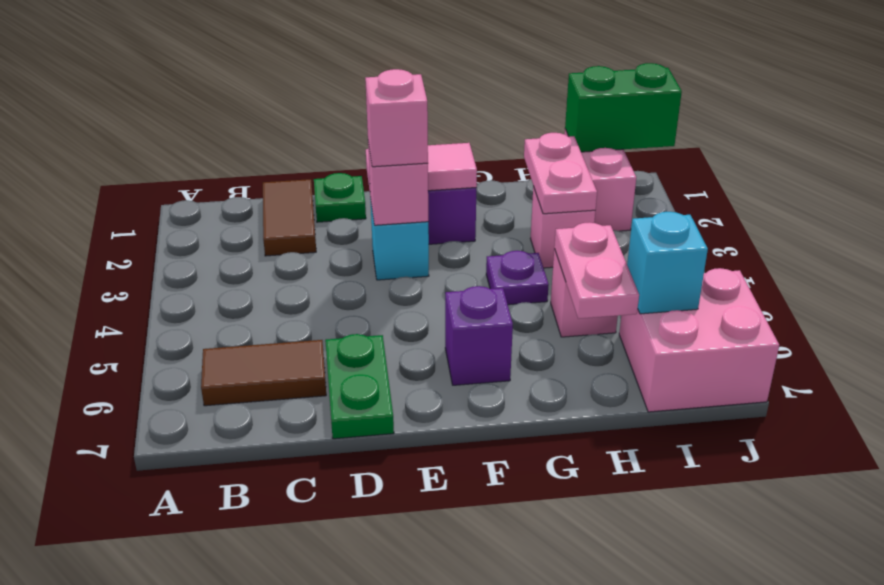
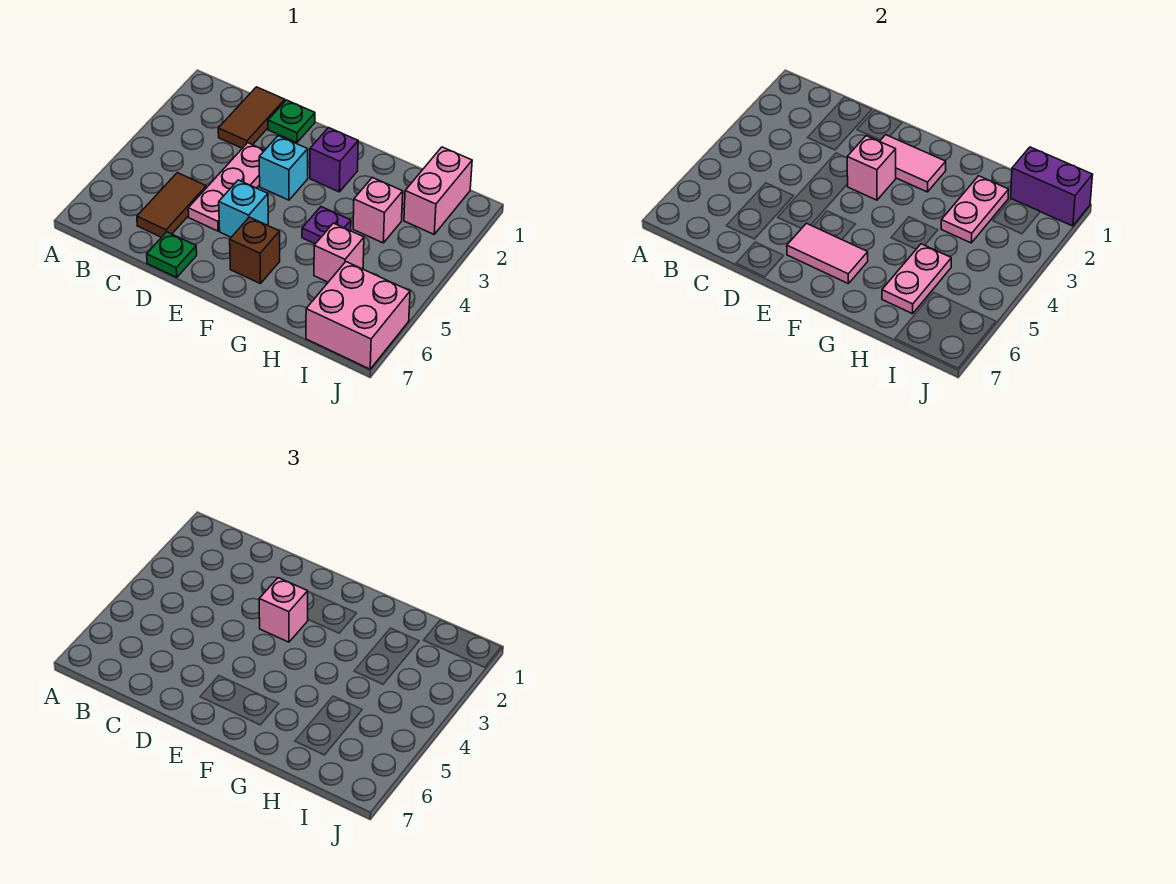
brown 1x2 tile [201,340,326,406] -> brown 1x2 tile turned to [137,173,206,237]
none -> pink 1x3 plate [188,143,265,231]
green 1x2 plate [325,334,394,439] -> green 1x1 plate [147,232,197,277]
none -> pink 1x2 tile [787,223,868,284]
purple 1x1 brick [445,286,513,385] -> brown 1x1 brick [230,217,280,284]
green 1x2 brick [565,63,682,152] -> purple 1x2 brick [1011,147,1093,226]
cyan 1x1 brick [627,212,708,314] -> cyan 1x1 brick moved to [219,180,268,237]

